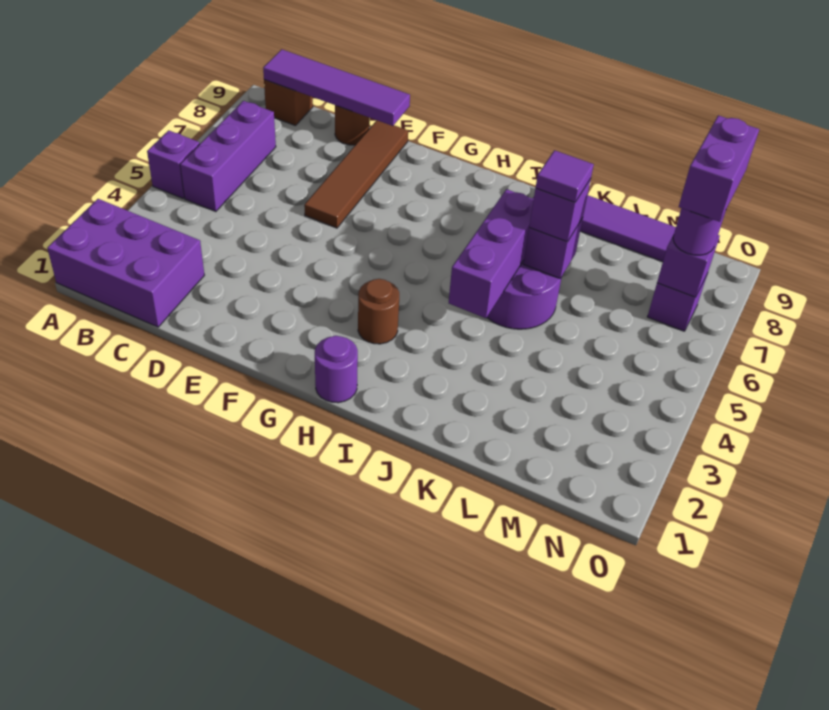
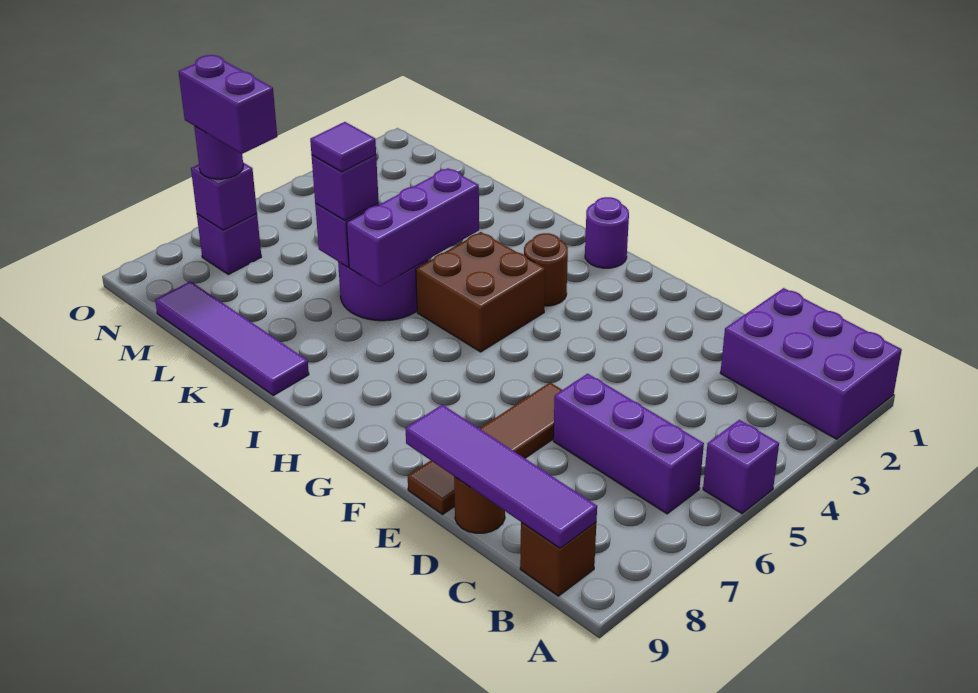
purple 1x3 brick [180,101,276,212] -> purple 1x3 brick turned to [553,374,704,514]
none -> brown 2x2 brick [416,232,545,352]
purple 1x2 brick [679,115,759,222] -> purple 1x2 brick turned to [178,55,277,154]

